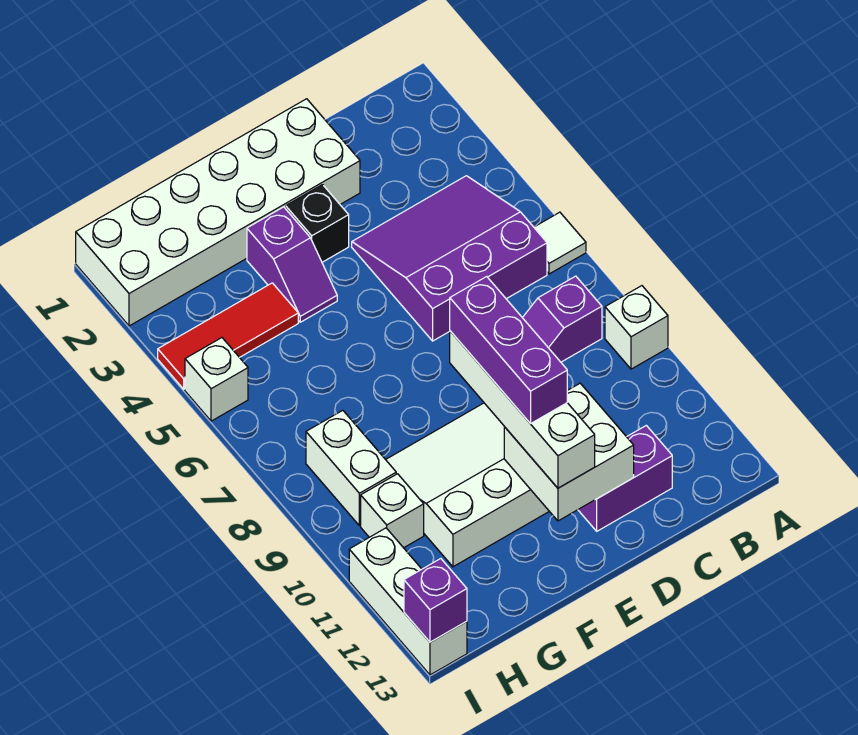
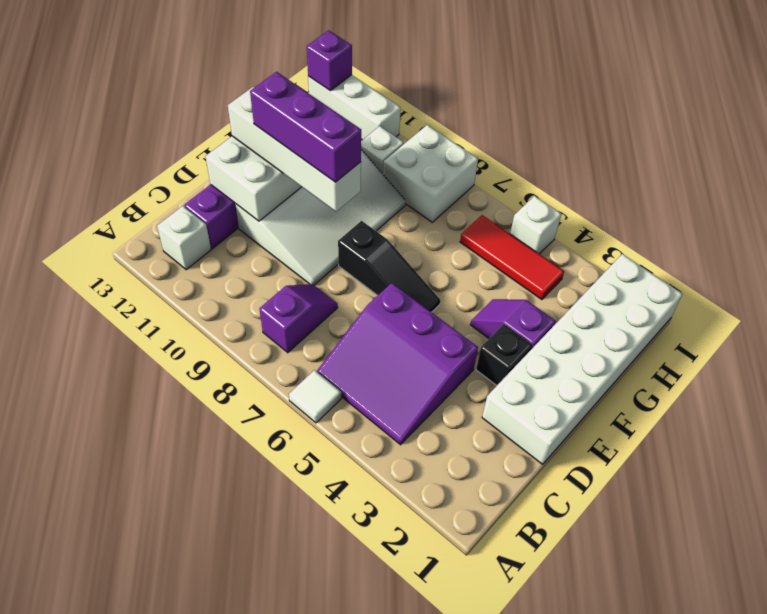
white 1x1 brick [605,286,668,369] -> white 1x1 brick moved to [157,206,211,270]
purple 3x3 slope [352,176,547,341] -> purple 3x3 slope turned to [316,283,478,445]
none -> black 1x3 slope [338,221,440,312]
red 1x3 tile [158,283,298,389] -> red 1x3 tile turned to [460,215,564,300]
white 1x2 brick [306,410,396,526] -> white 2x2 brick [383,125,478,222]

